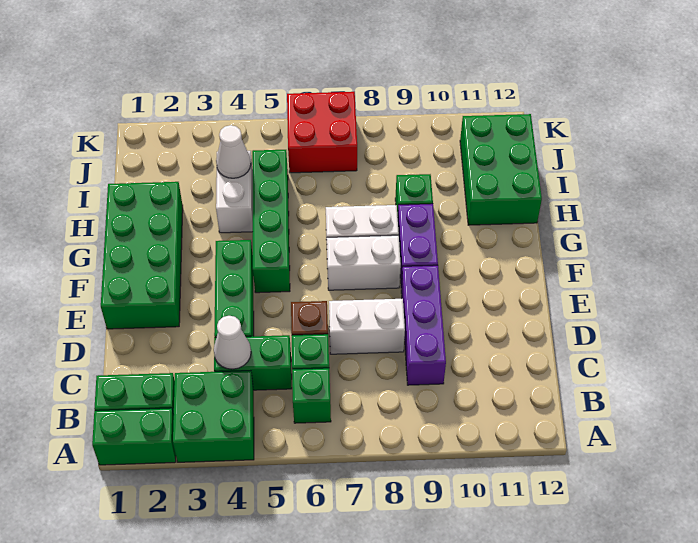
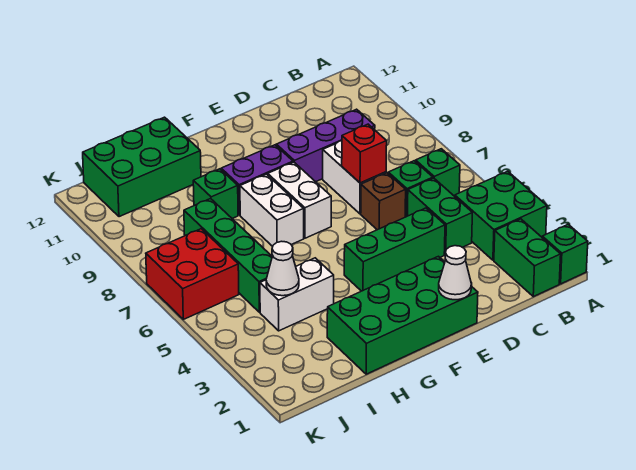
green 1x2 brick [92,408,176,465] -> green 1x1 brick [542,224,588,284]
white 1x1 cone [214,316,251,369] -> white 1x1 cone moved to [439,246,471,300]
none -> red 1x1 brick [342,124,387,183]
green 1x4 brick [252,150,290,293] -> green 1x4 brick turned to [184,199,272,312]

